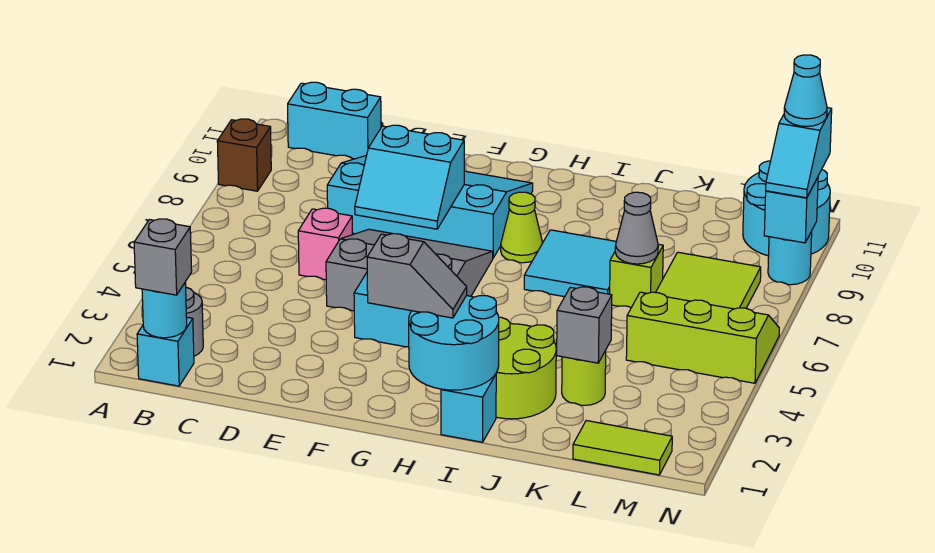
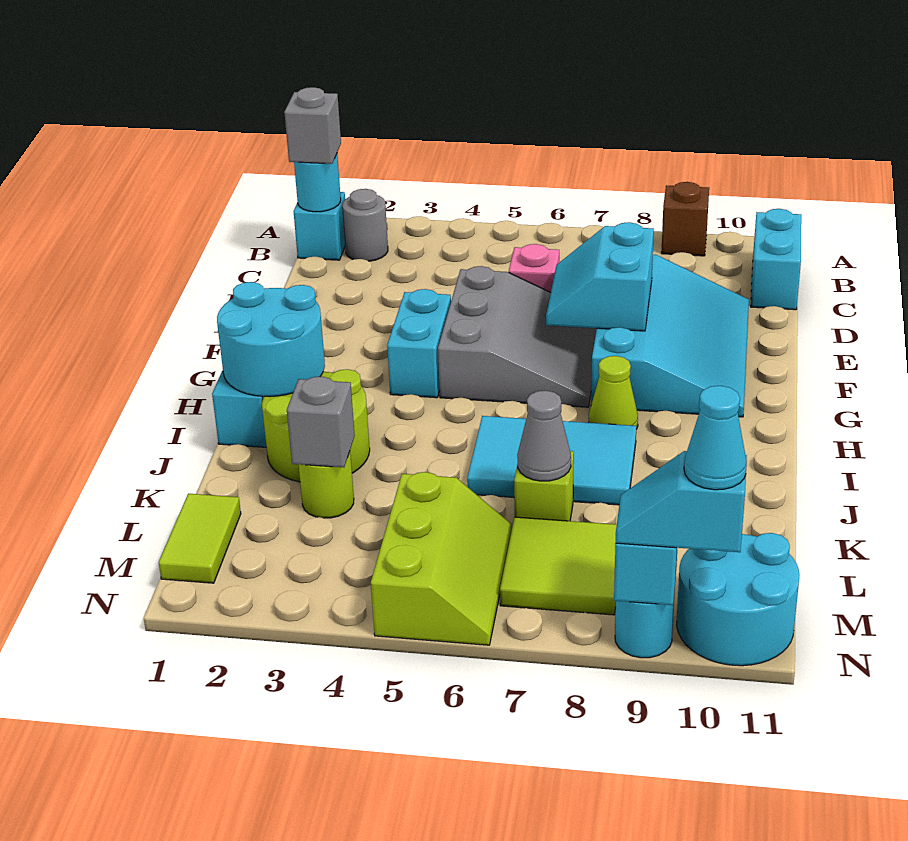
grey 1x2 slope [367,234,467,318] -> none
cyan 2x2 tile [524,230,616,297] -> cyan 2x3 tile [467,416,636,505]

